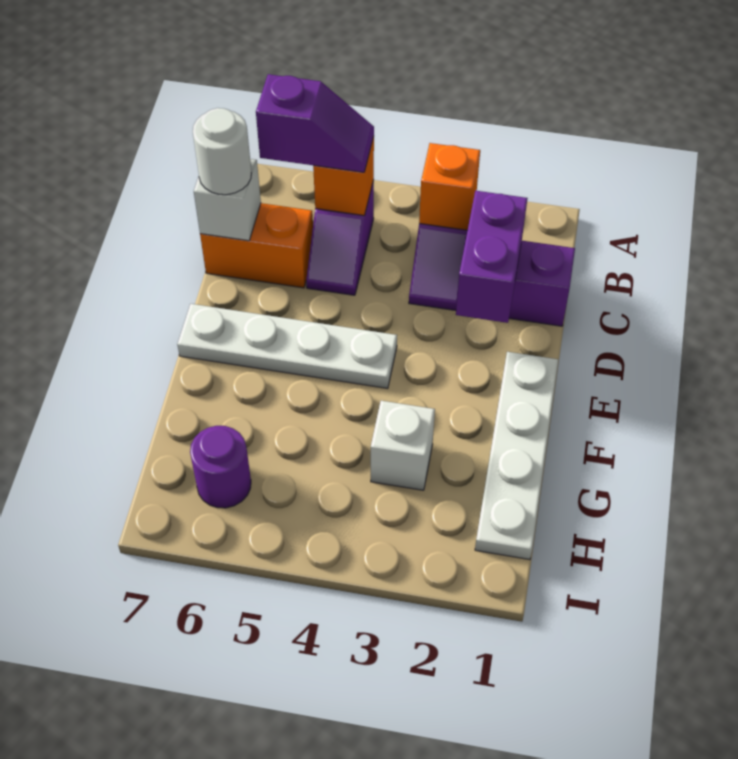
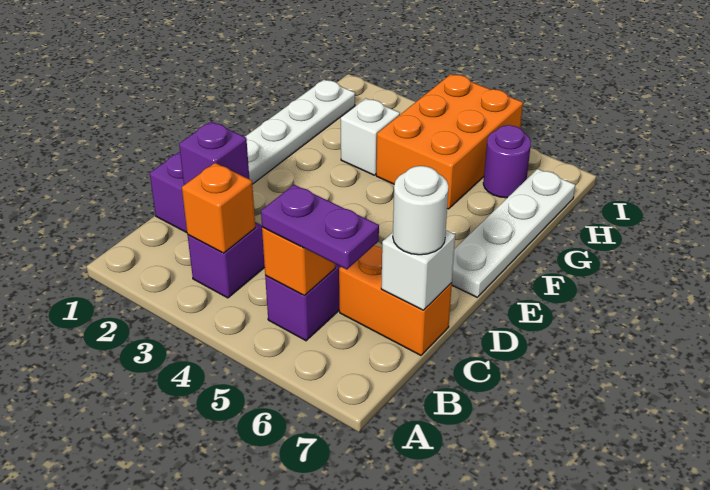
purple 1x2 slope [256,74,374,172] -> purple 1x2 plate [261,185,379,269]
purple 1x2 brick [456,191,528,323] -> purple 1x1 brick [179,122,249,185]
white 1x4 plate [177,304,397,389] -> white 1x4 plate turned to [452,169,575,297]
none -> orange 2x3 brick [376,74,523,209]

